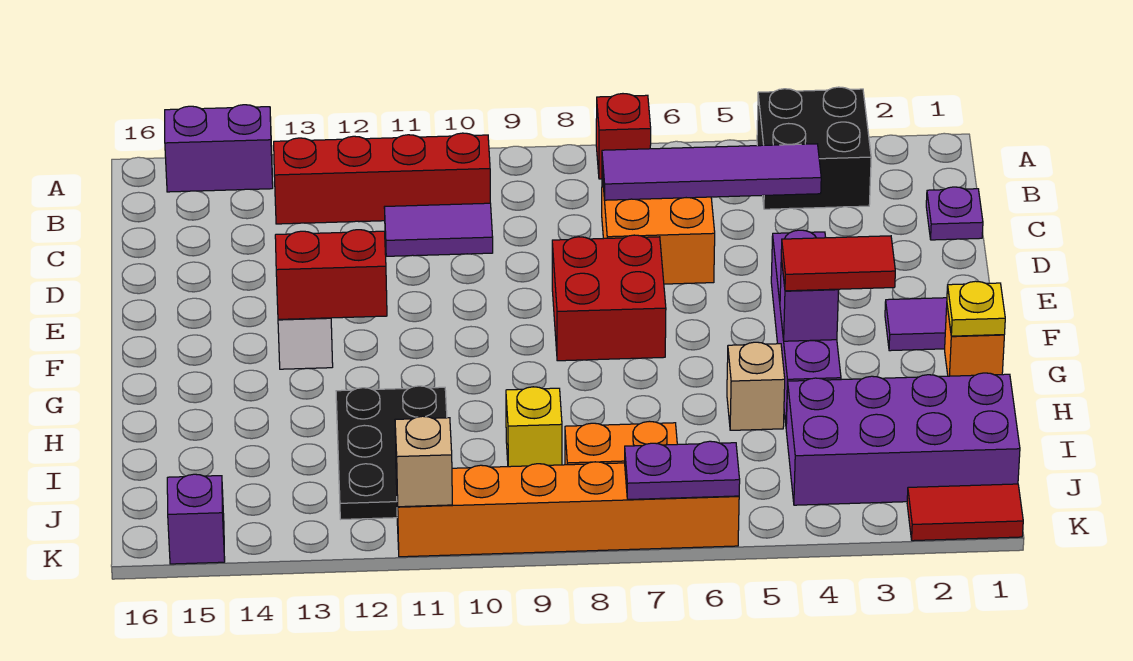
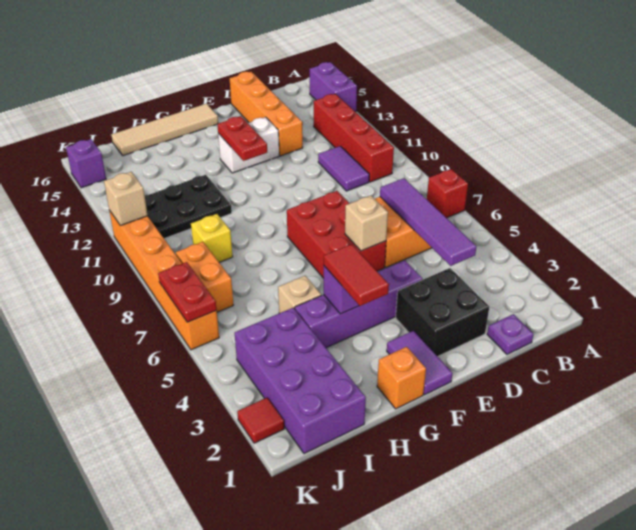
black 2x2 brick [757,87,871,209] -> black 2x2 brick moved to [396,268,489,357]
none -> orange 1x4 brick [230,72,303,156]
none -> tan 1x1 brick [345,195,388,251]
red 2x2 brick [552,235,666,361] -> red 2x3 brick [287,191,386,278]
red 1x2 brick [275,230,387,319] -> red 1x2 plate [217,116,267,161]
none -> tan 1x4 tile [111,104,218,156]
yellow 1x1 plate [947,281,1005,336] -> none
red 1x2 tile [907,484,1023,541] -> red 1x1 tile [237,398,284,443]
purple 1x2 plate [625,441,740,499] -> red 1x2 plate [158,262,217,322]

